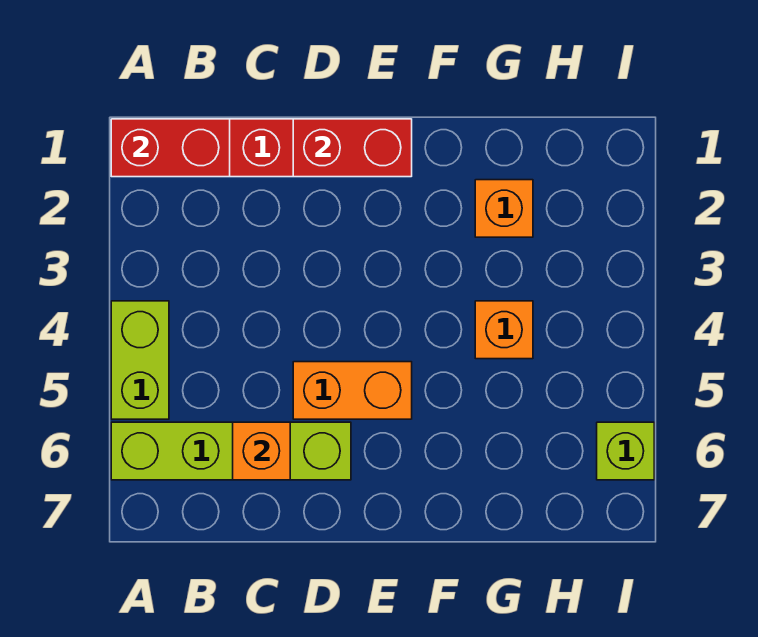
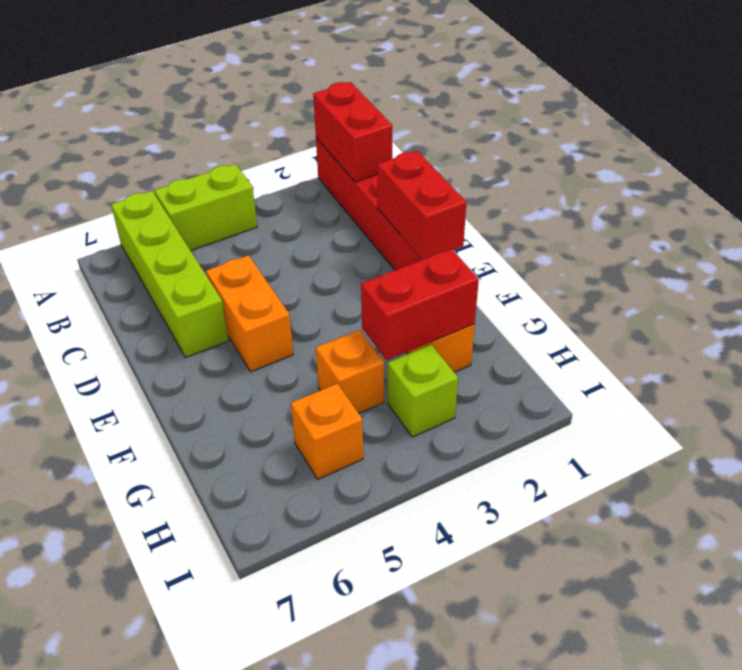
orange 1x1 brick [233,422,290,480] -> orange 1x1 brick moved to [291,384,363,479]
none -> red 1x2 brick [361,249,479,360]
lime 1x1 brick [597,422,654,480] -> lime 1x1 brick moved to [388,344,458,437]

